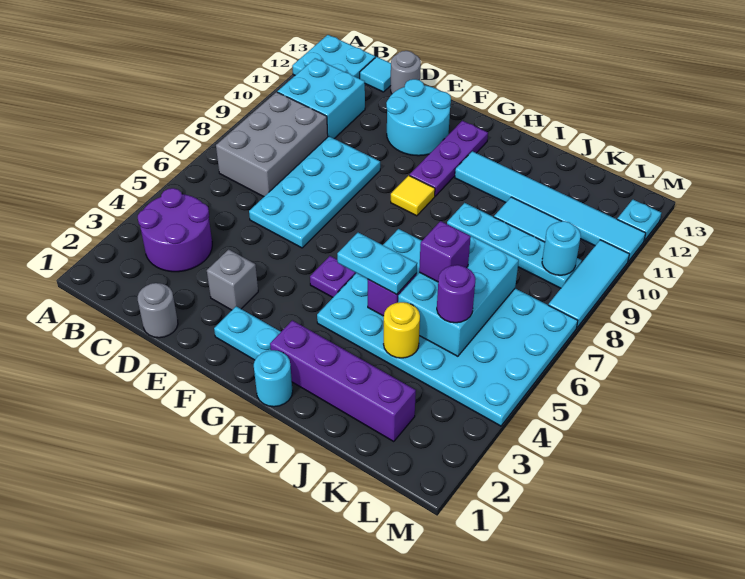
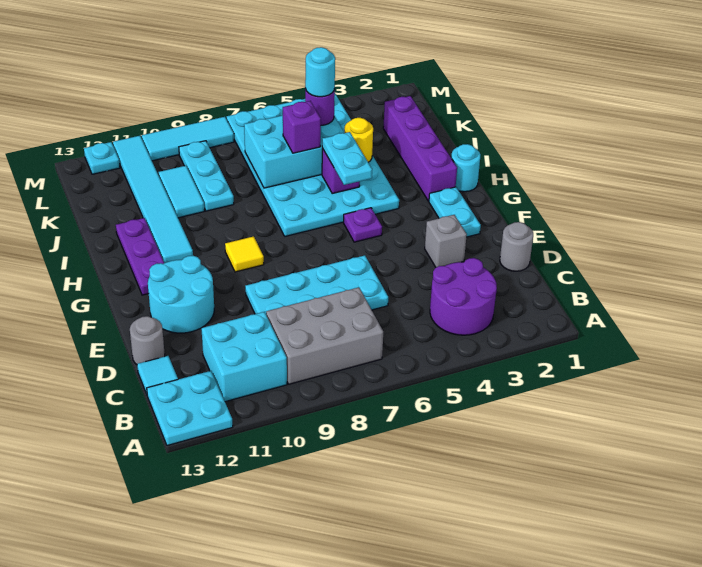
purple 1x3 plate [410,121,488,196] -> purple 1x3 plate turned to [116,218,164,295]
cyan 1x4 plate [447,203,582,288] -> cyan 1x3 plate [179,141,234,211]
cyan 1x1 round brick [542,221,581,275] -> cyan 1x1 round brick moved to [305,47,335,97]

